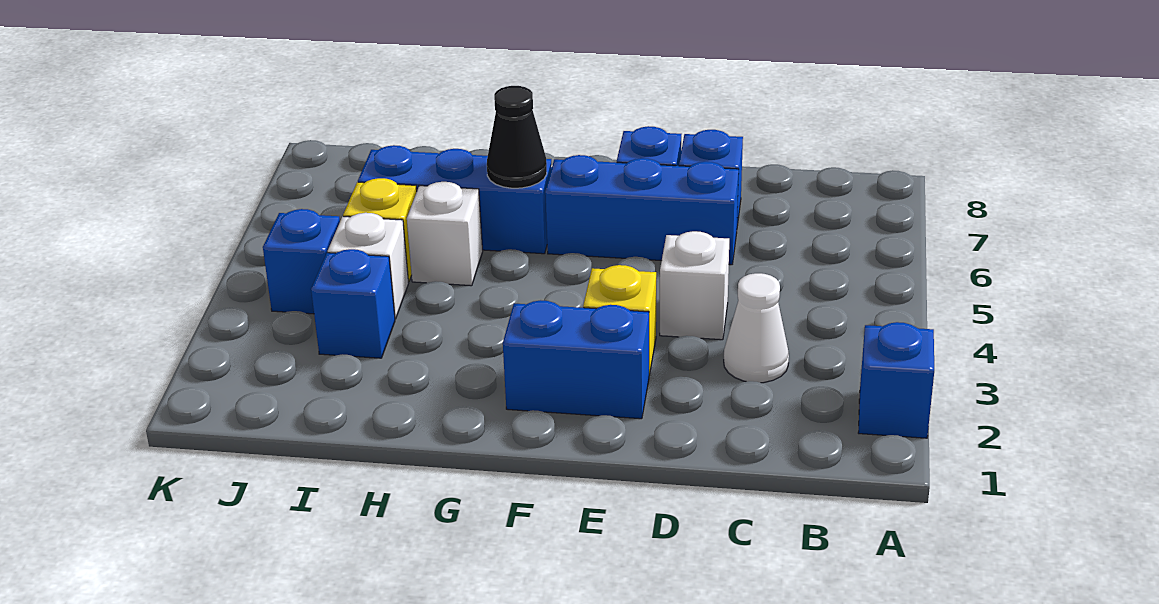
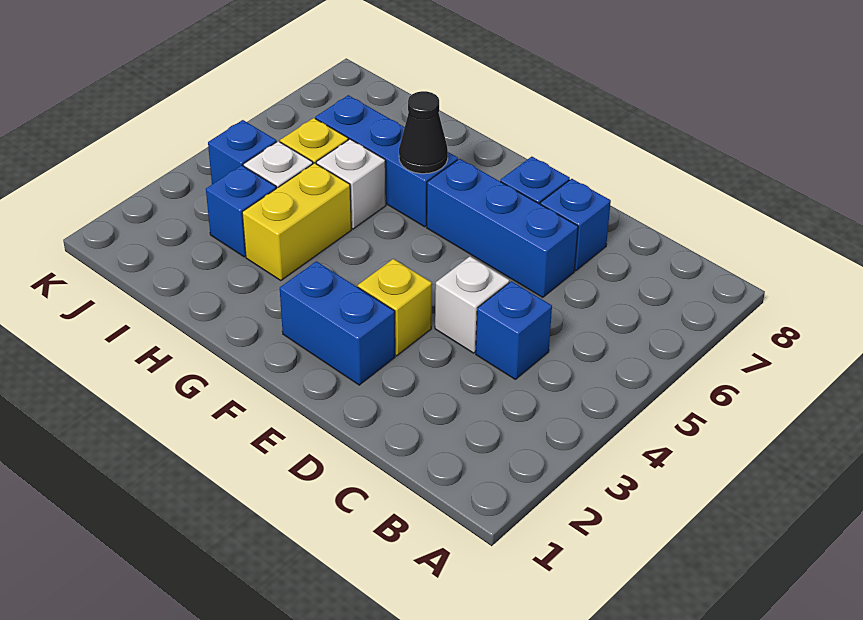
blue 1x1 brick [858,322,934,438] -> blue 1x1 brick moved to [476,281,552,380]
white 1x1 cone [724,273,789,383] -> none
none -> yellow 1x2 brick [242,163,351,281]

